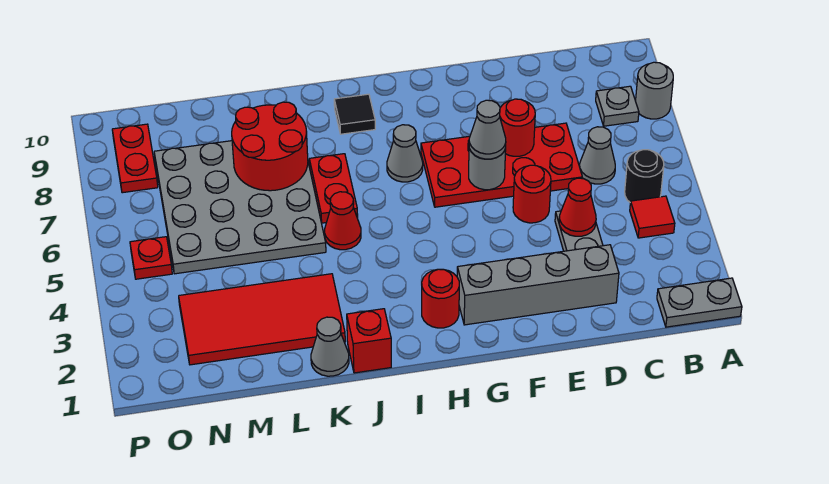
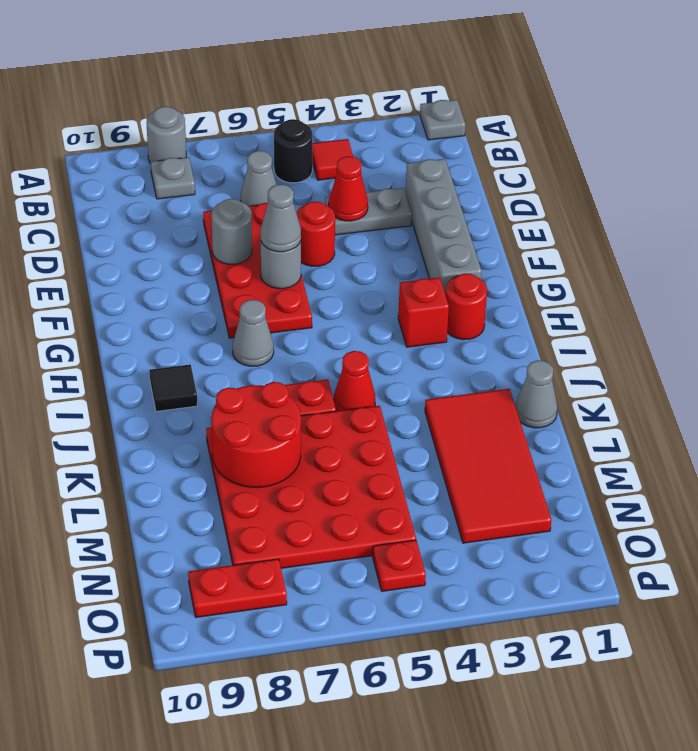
grey 1x2 plate [657,278,742,327] -> grey 1x1 plate [420,100,466,140]
red 1x1 round brick [500,99,535,156] -> grey 1x1 round brick [211,199,252,264]
red 1x1 brick [347,309,391,373] -> red 1x1 brick moved to [398,278,449,347]
grey 4x4 plate [154,141,326,274] -> red 4x4 plate [206,406,416,568]

